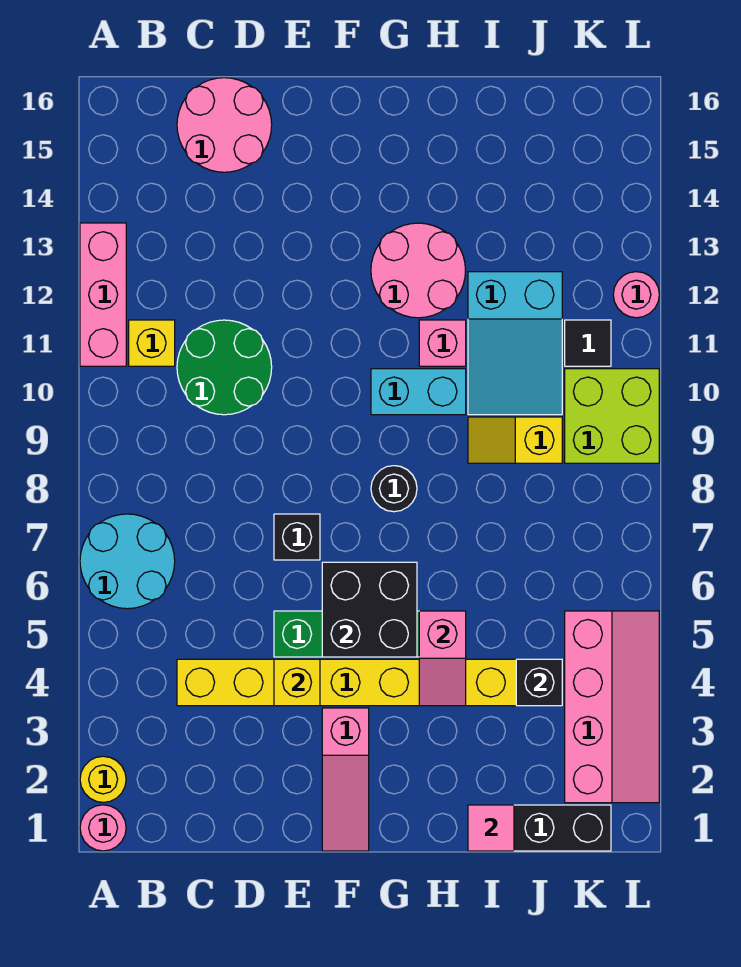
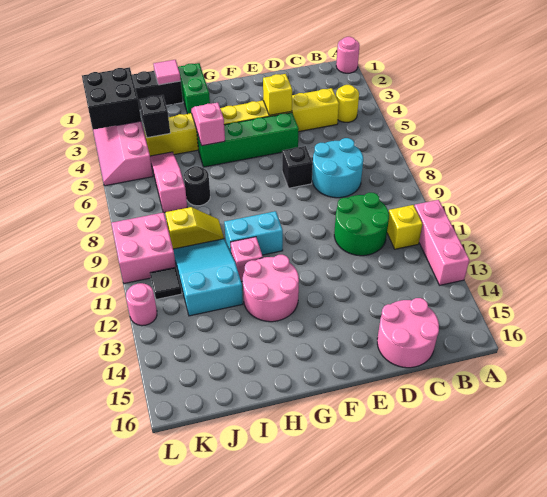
yellow 1x1 round brick [80,756,126,802] -> yellow 1x1 round brick moved to [336,85,359,122]
cyan 2x2 round brick [80,514,175,609] -> cyan 2x2 round brick moved to [312,138,363,198]
pink 1x3 slope [322,708,369,851] -> pink 1x3 slope moved to [150,152,187,213]
black 2x2 brick [322,562,417,657] -> black 2x2 brick moved to [82,67,141,130]
black 1x1 round brick [371,466,417,512] -> black 1x1 round brick moved to [184,166,210,206]
none -> green 1x2 brick [178,63,210,114]
lime 2x2 brick [565,369,659,463] -> pink 2x2 brick [111,212,176,284]

